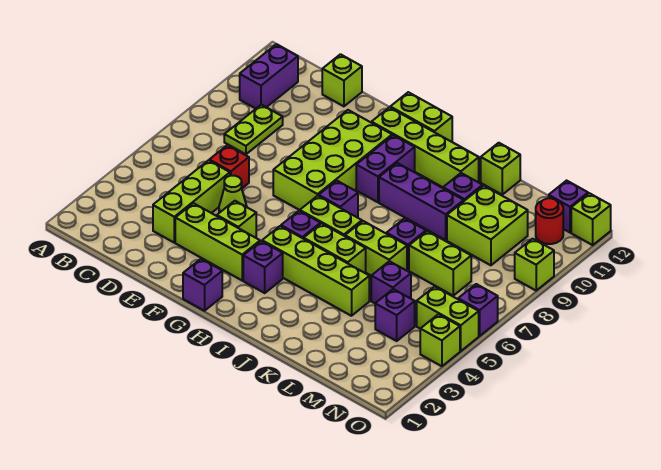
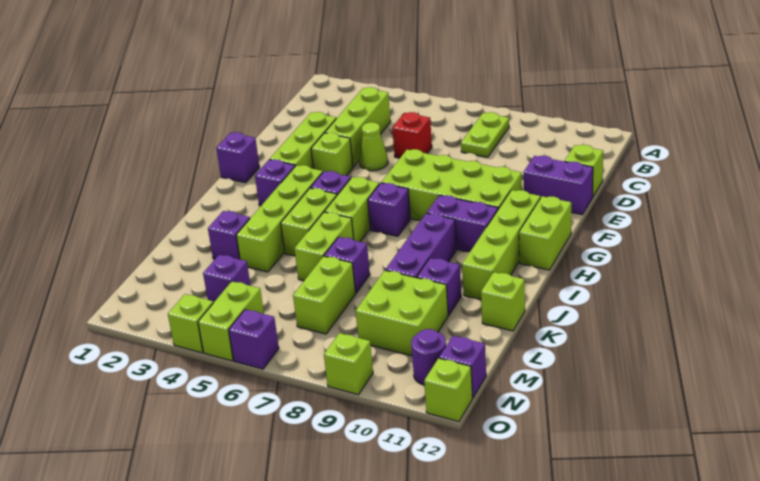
purple 1x2 brick [240,44,298,109] -> purple 1x2 brick moved to [524,156,593,215]
lime 1x2 plate [224,105,283,154] -> lime 1x2 plate turned to [461,112,509,157]
lime 1x3 brick [153,160,230,243] -> lime 1x3 brick turned to [325,87,391,167]
purple 1x1 brick [371,261,411,303] -> purple 1x1 brick moved to [208,211,250,259]
red 1x1 round brick [536,198,563,244] -> purple 1x1 round brick [411,329,446,385]

